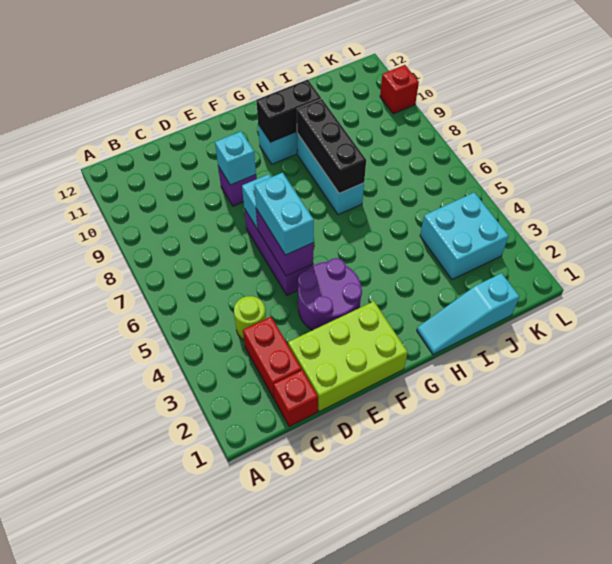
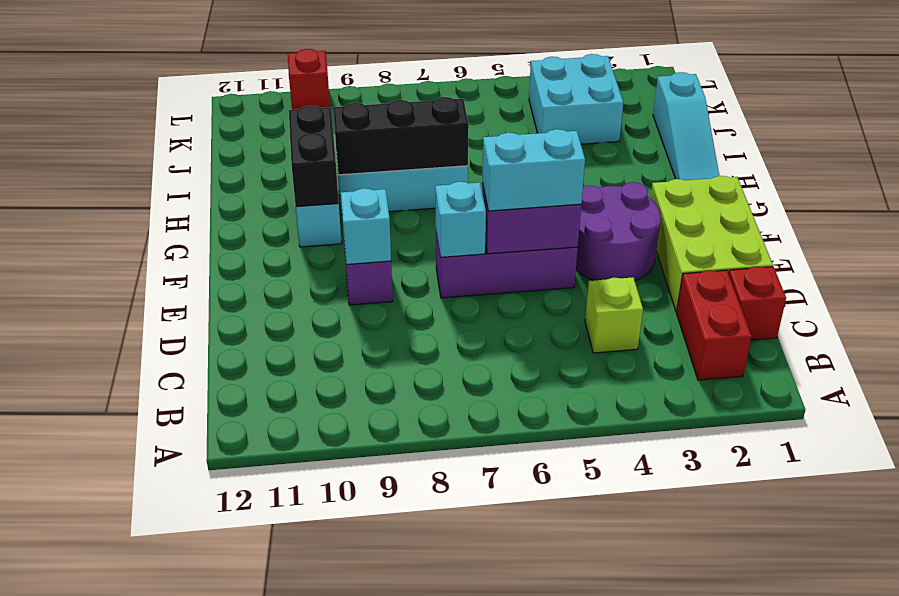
red 1x2 brick [243,317,302,398] -> red 1x2 brick turned to [677,270,751,380]
lime 1x1 round brick [234,296,266,340] -> lime 1x1 brick [585,277,643,353]

